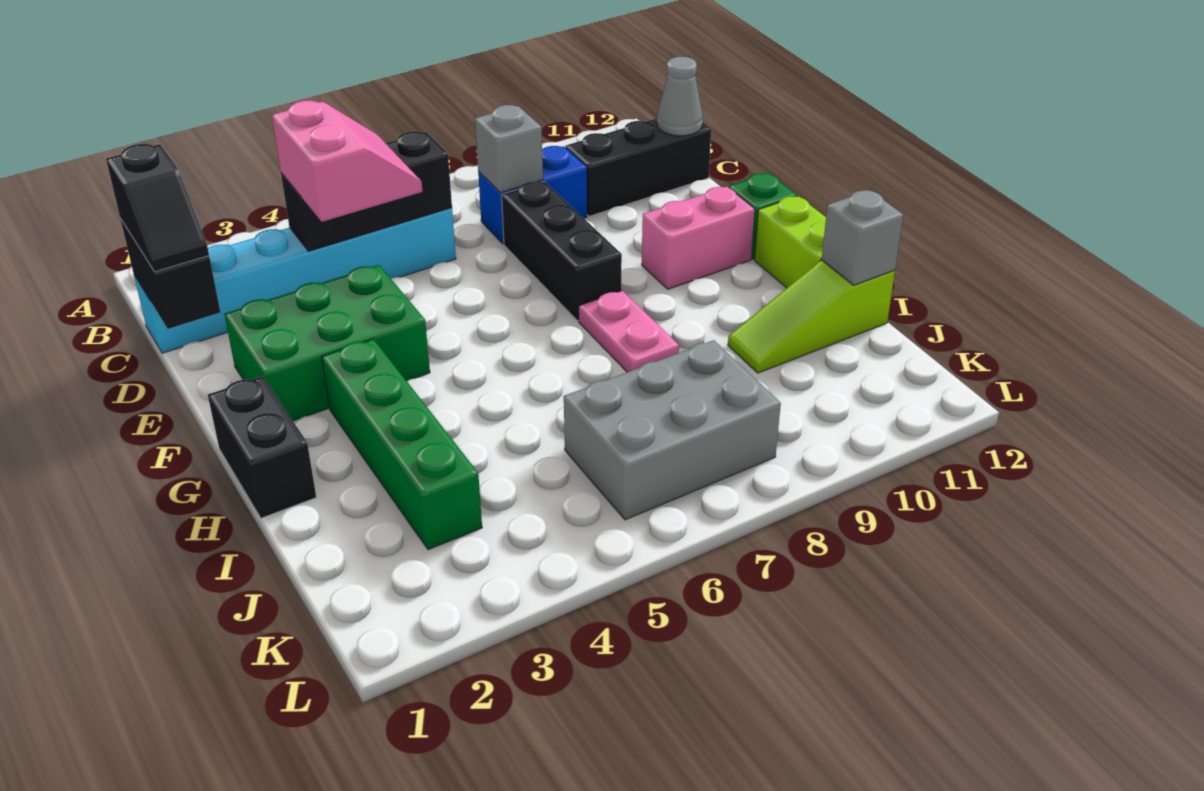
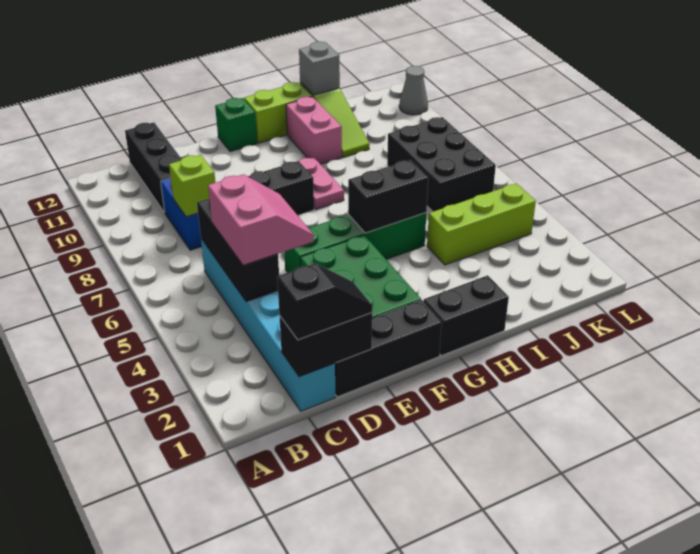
pink 2x2 slope [272,101,423,222] -> pink 2x2 slope turned to [208,174,314,265]
grey 1x1 brick [475,105,543,193] -> lime 1x1 brick [169,155,215,217]
grey 1x1 cone [657,57,703,136] -> grey 1x1 cone moved to [399,66,428,115]
none -> black 1x3 brick [335,300,442,397]
pink 1x2 brick [642,187,755,289] -> pink 1x2 brick moved to [286,97,342,164]
green 1x4 brick [322,339,482,550] -> green 1x4 brick moved to [284,213,426,273]
none -> black 1x2 brick [348,160,428,233]
pink 1x2 plate [579,291,679,372] -> pink 1x2 plate turned to [299,157,344,209]
none -> lime 1x3 brick [427,183,536,265]
grey 2x3 brick [564,340,781,520] -> black 2x3 brick [387,117,496,212]

